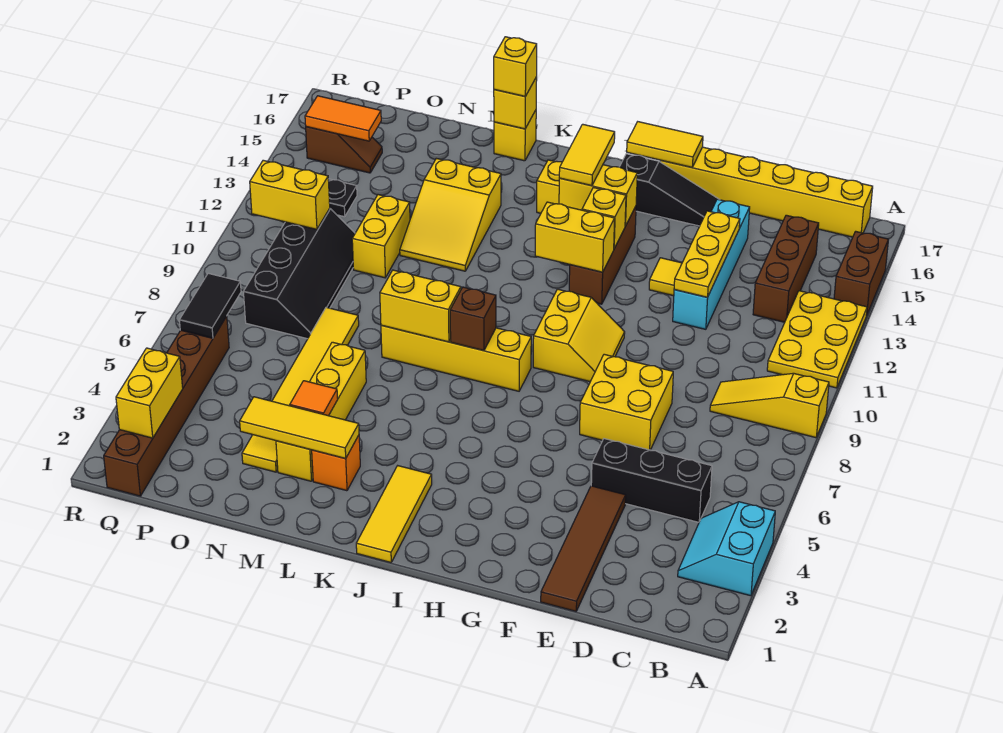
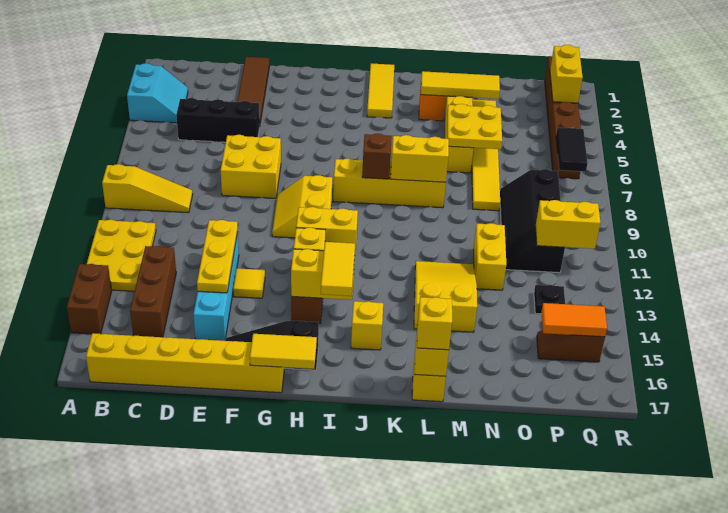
orange 1x1 tile [290,381,338,416] -> none
none -> yellow 2x2 plate [447,104,502,149]

